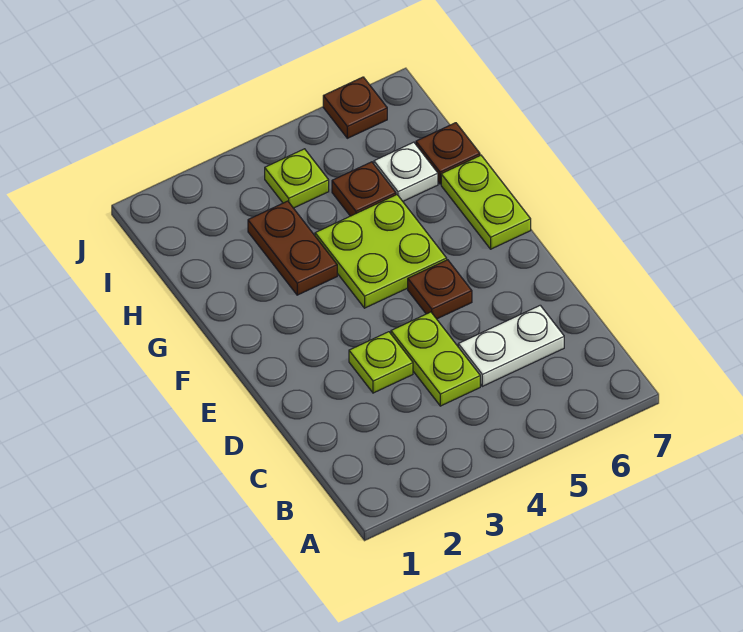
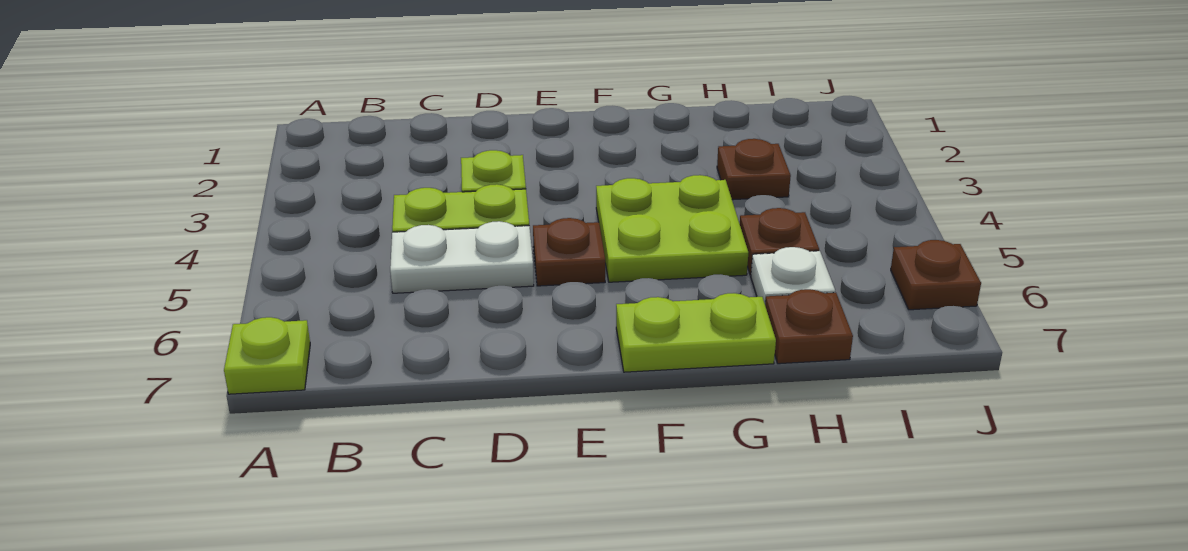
white 1x2 plate [458,305,564,386] -> white 1x2 plate turned to [390,221,534,293]
brown 1x2 plate [248,201,337,295] -> brown 1x1 plate [717,139,791,200]
lime 1x1 plate [265,149,329,208] -> lime 1x1 plate moved to [224,317,310,394]

